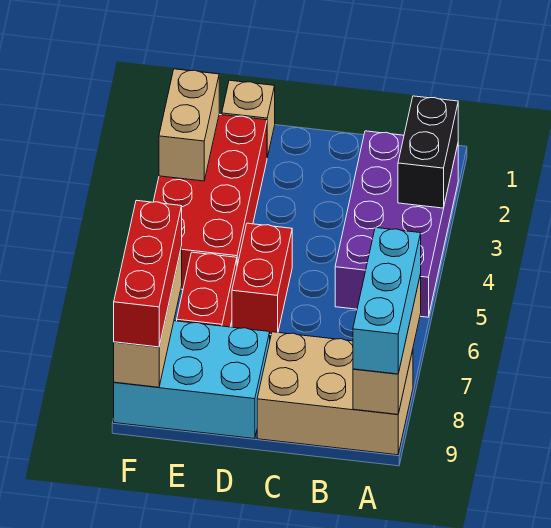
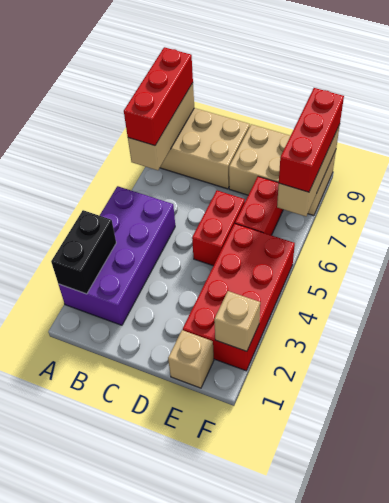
cyan 1x3 brick [353,228,421,374] -> red 1x3 brick [124,47,193,146]
cyan 2x3 brick [114,321,270,439] -> tan 2x3 brick [229,124,336,216]
tan 1x2 brick [159,69,219,181] -> tan 1x1 brick [214,291,260,351]

